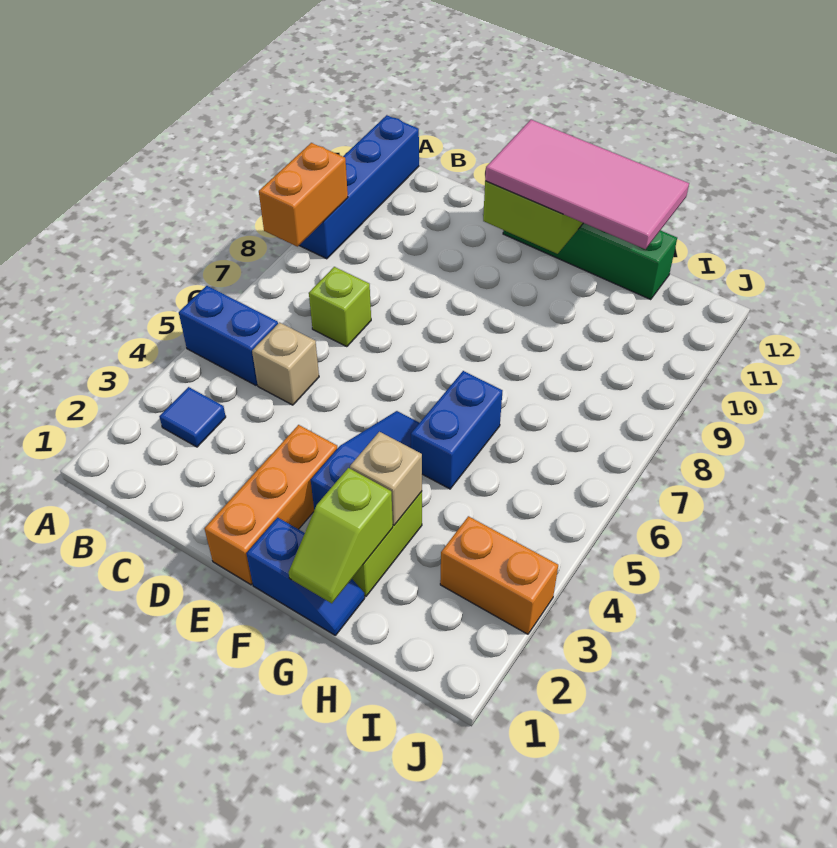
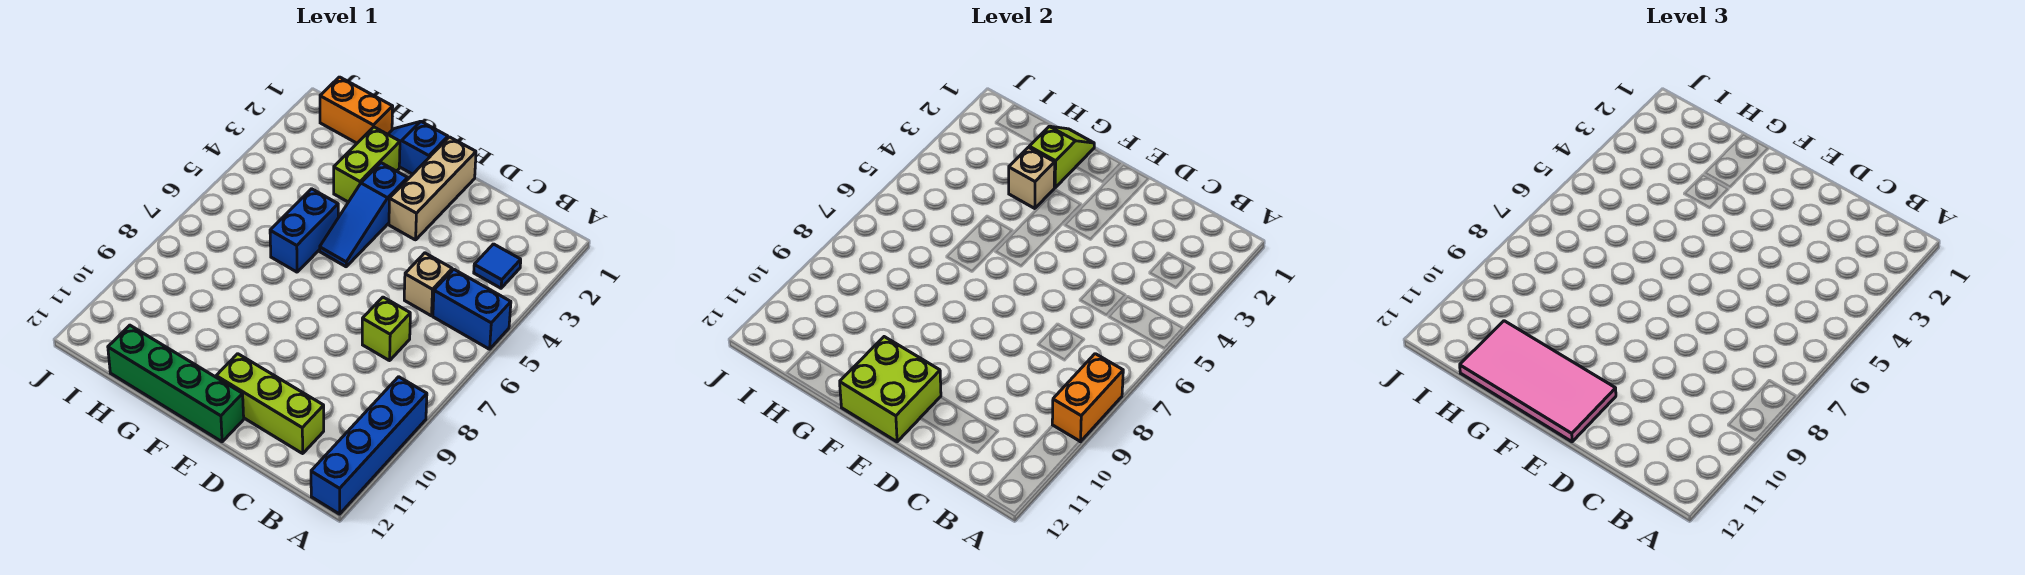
none -> lime 1x3 brick [216,354,324,453]
orange 1x3 brick [205,425,338,585] -> tan 1x3 brick [389,137,476,240]
orange 1x2 brick [440,516,558,634] -> orange 1x2 brick moved to [320,77,393,143]

